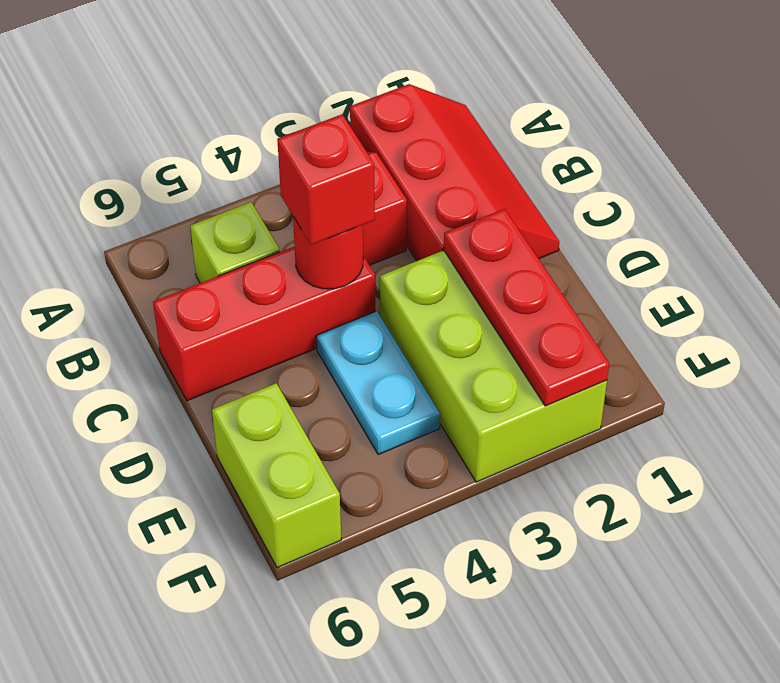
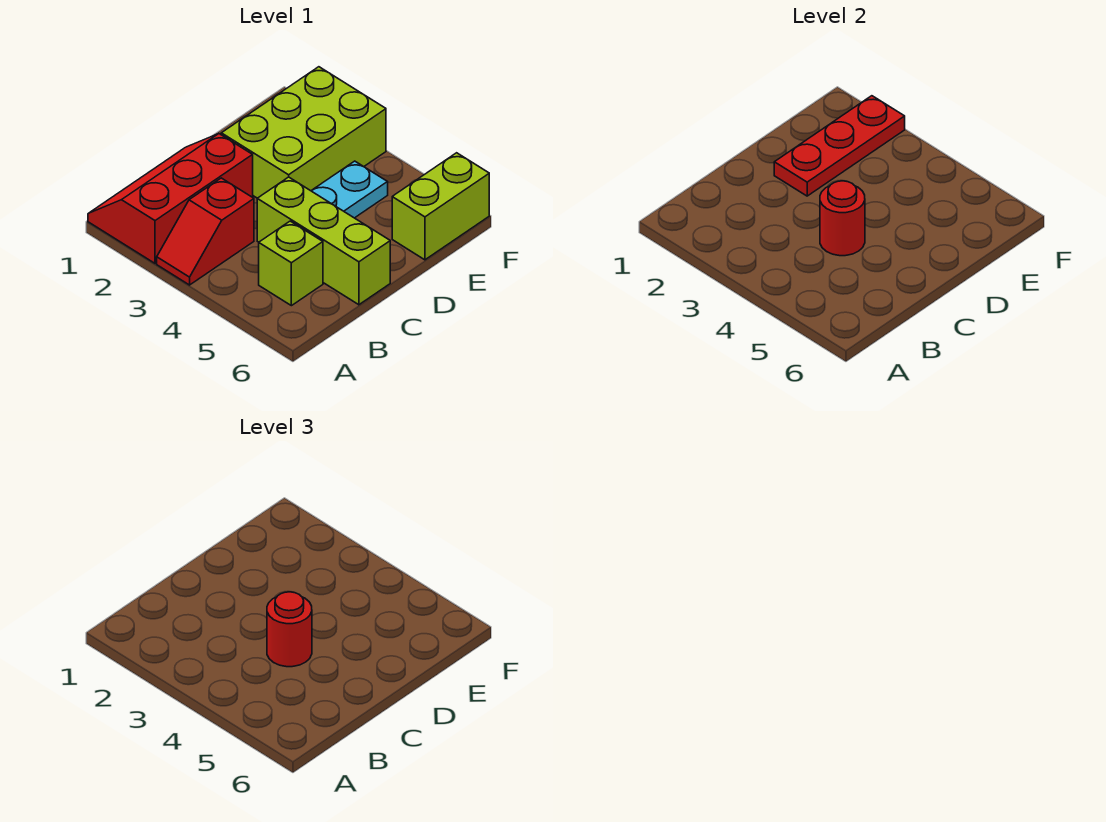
red 1x3 brick [153,246,375,401] -> lime 1x3 brick [257,177,390,305]
red 1x1 brick [277,114,375,245] -> red 1x1 round brick [267,592,312,667]

